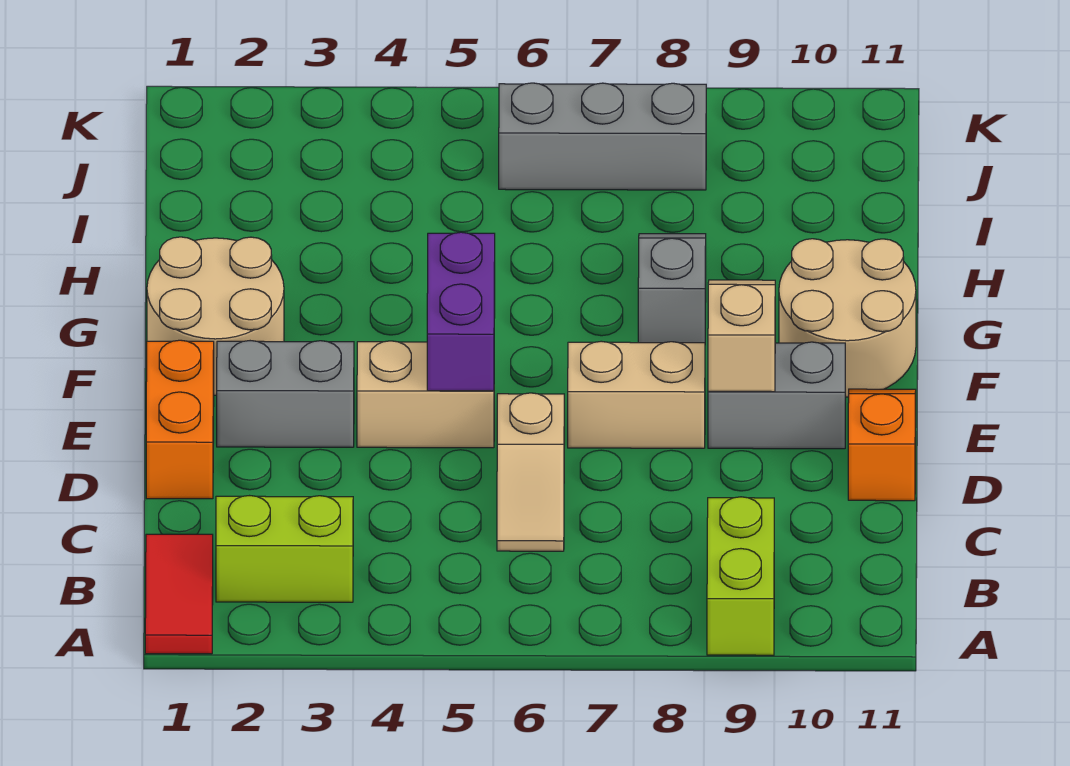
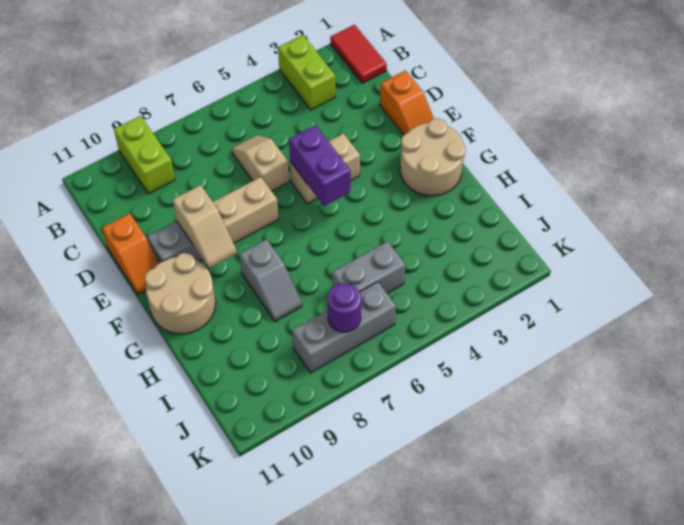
lime 1x2 brick [216,496,353,602] -> lime 1x2 brick turned to [278,35,335,110]
orange 1x2 brick [146,340,214,499] -> orange 1x2 slope [380,70,434,135]
grey 1x2 brick [217,341,354,447] -> grey 1x2 brick moved to [332,241,405,293]
none -> purple 1x1 round brick [328,283,361,332]

